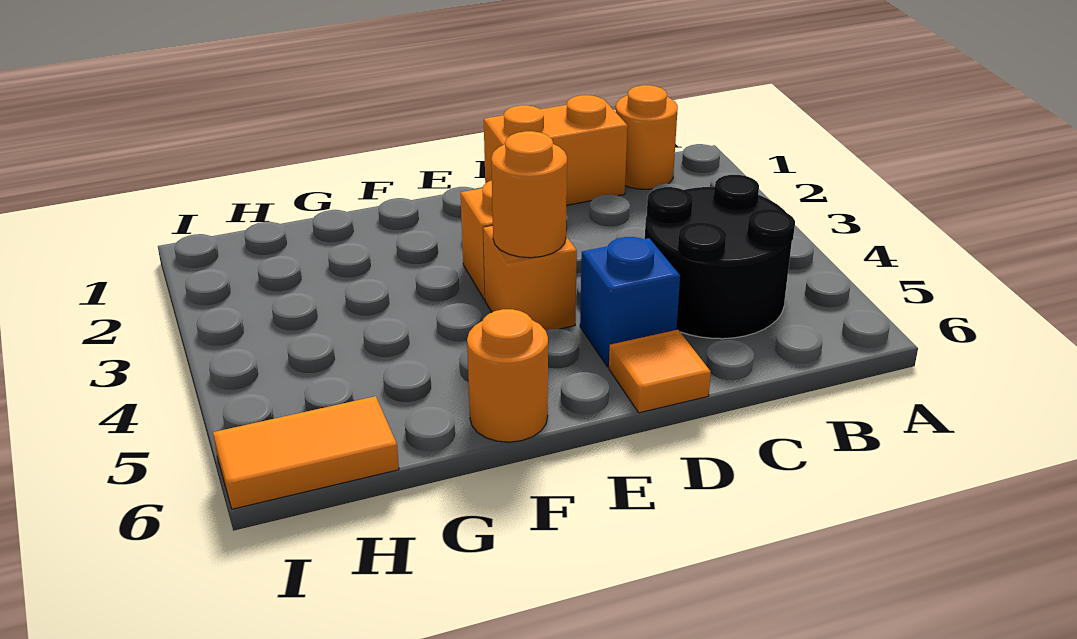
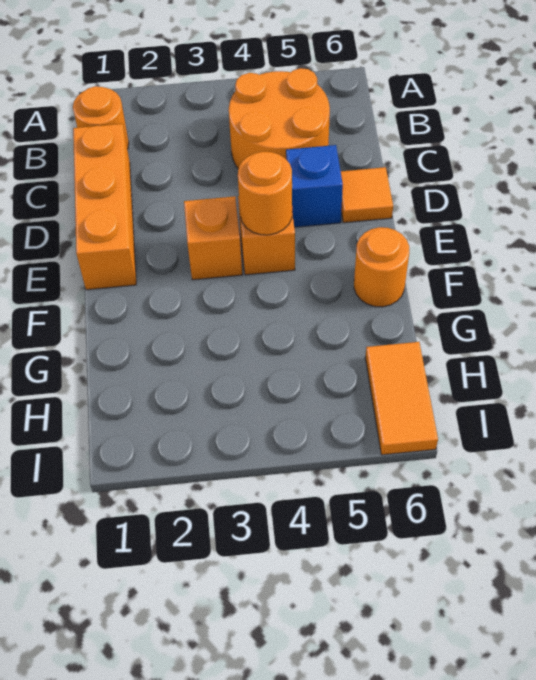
black 2x2 round brick [645,175,795,339] -> orange 2x2 round brick [229,68,330,168]
orange 1x2 brick [484,95,628,205] -> orange 1x3 brick [73,124,136,290]

